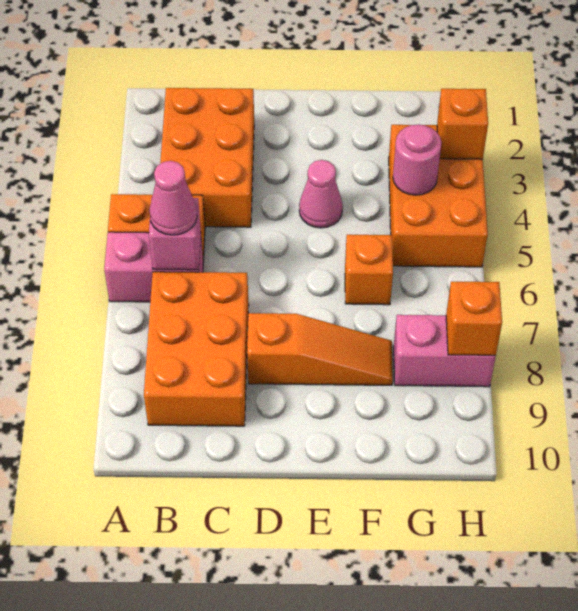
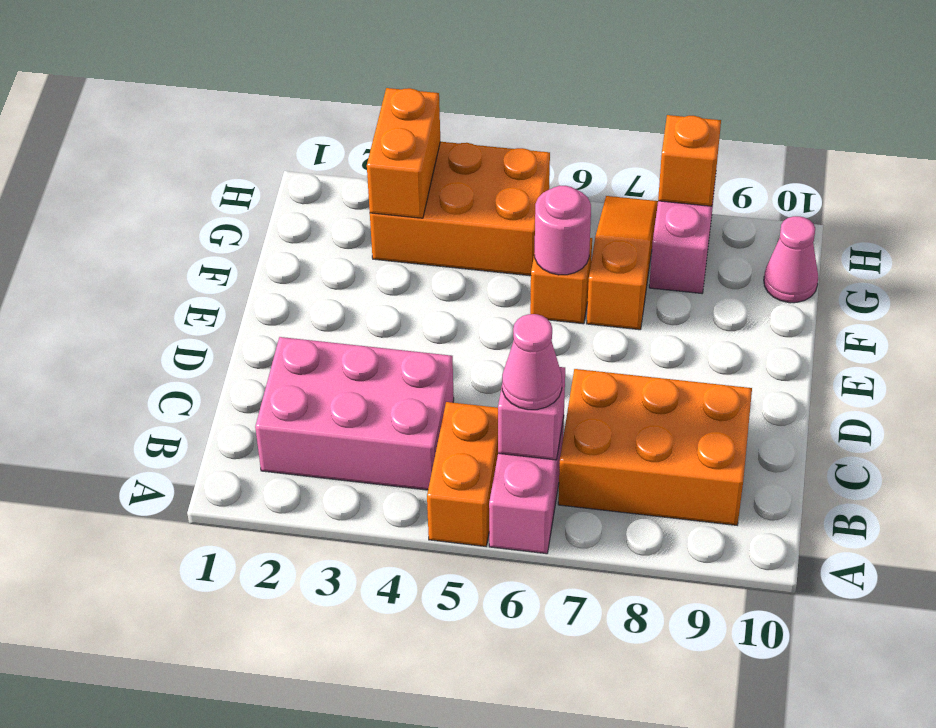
orange 2x3 brick [160,88,254,227] -> pink 2x3 brick [255,337,454,490]
orange 1x3 slope [247,313,393,385] -> orange 1x3 slope moved to [587,196,658,330]
pink 1x1 cone [299,160,343,228] -> pink 1x1 cone moved to [764,216,818,303]
pink 1x1 round brick [393,125,442,195] -> pink 1x1 round brick moved to [535,186,591,275]
orange 1x1 brick [437,89,488,159] -> orange 1x2 brick [367,88,440,218]

